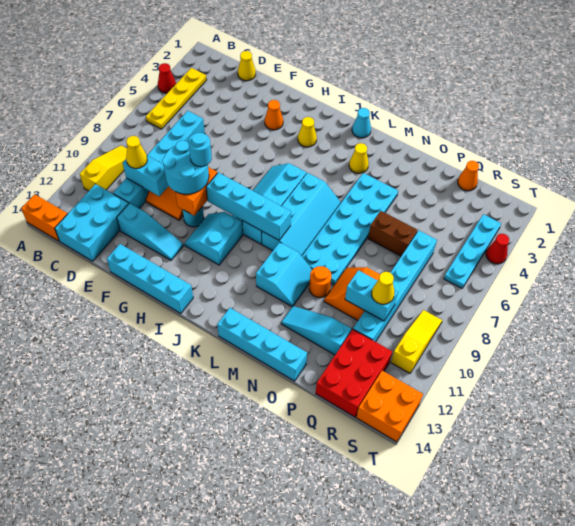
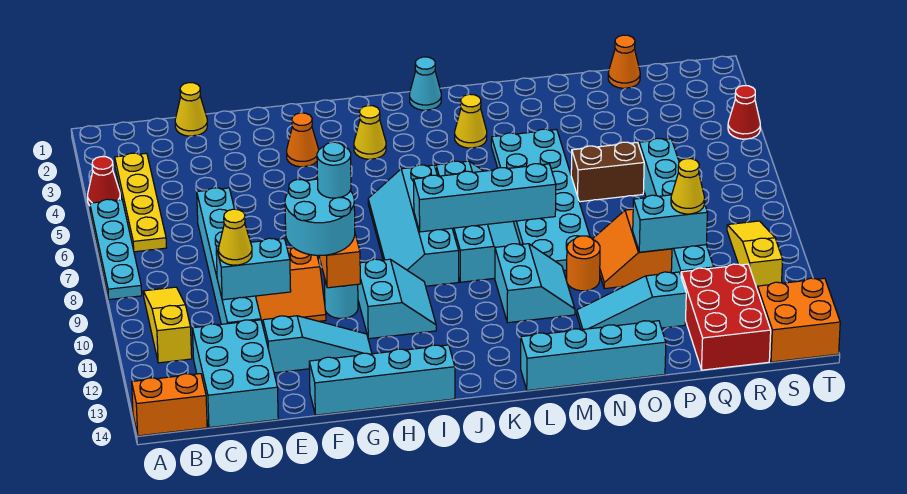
cyan 1x4 brick [206,172,291,240] -> cyan 1x4 brick moved to [414,164,556,232]
cyan 2x2 slope [184,212,243,265] -> cyan 2x2 slope turned to [358,259,436,339]
cyan 1x4 plate [444,214,501,288] -> cyan 1x4 plate moved to [90,199,142,300]

